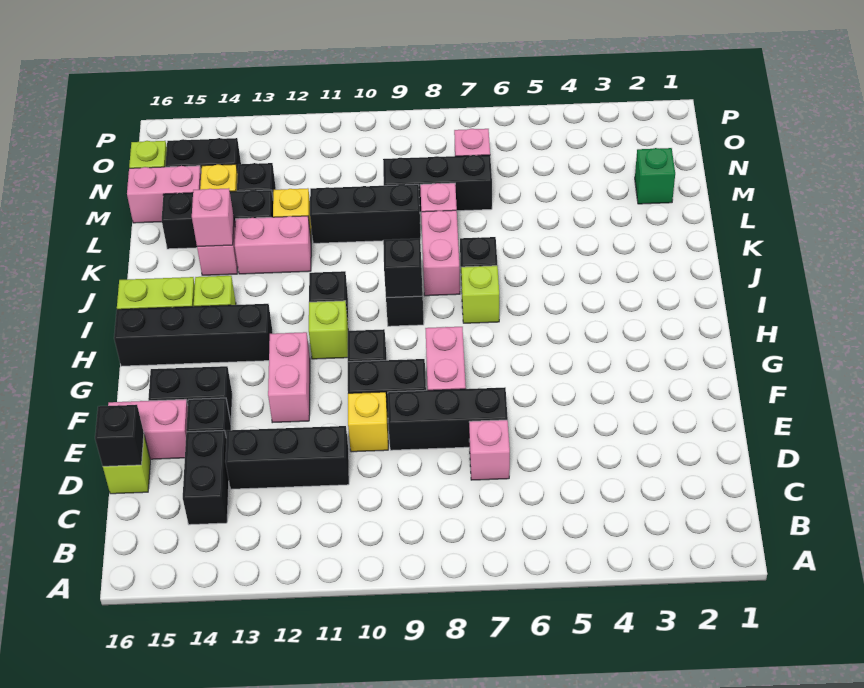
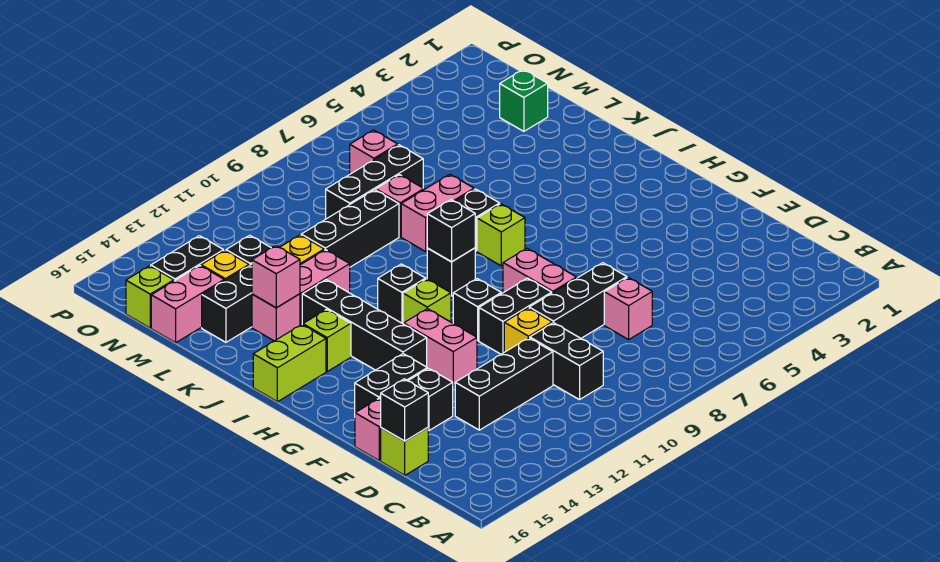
black 1x2 brick [183,430,229,525] -> black 1x2 brick moved to [530,323,603,400]
black 1x4 brick [114,304,273,366] -> black 1x4 brick turned to [302,280,427,370]
pink 1x2 brick [421,210,460,296] -> pink 1x2 brick turned to [401,174,474,251]

